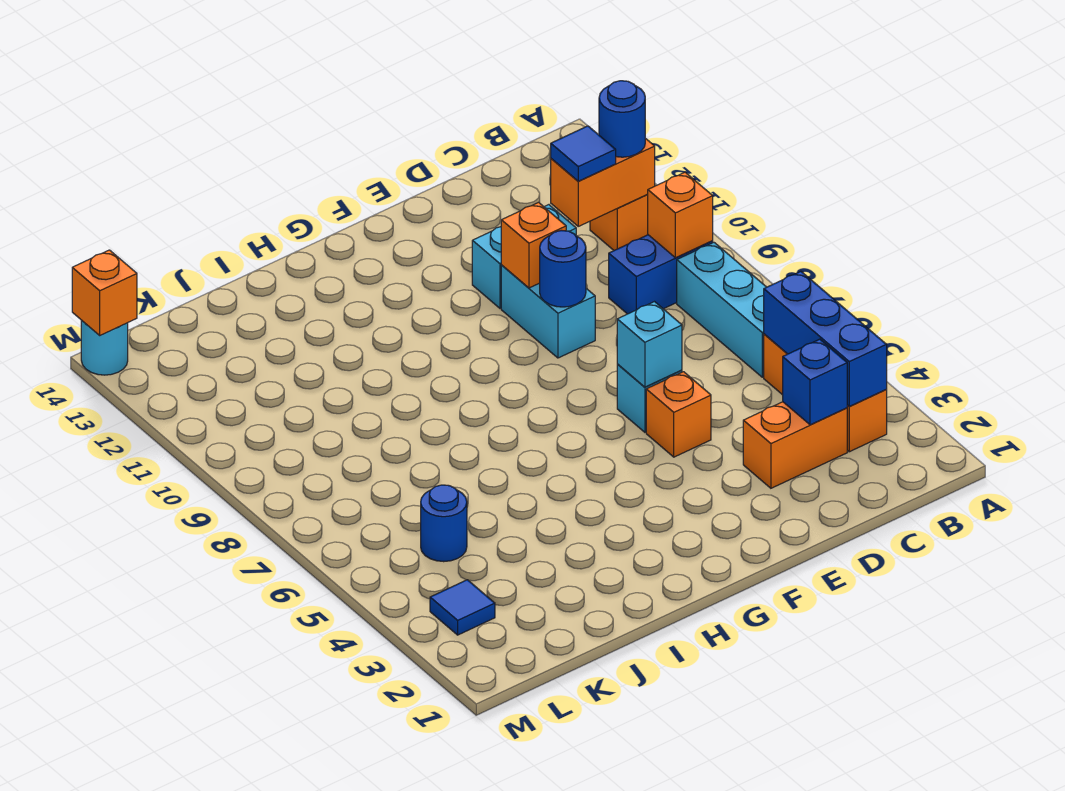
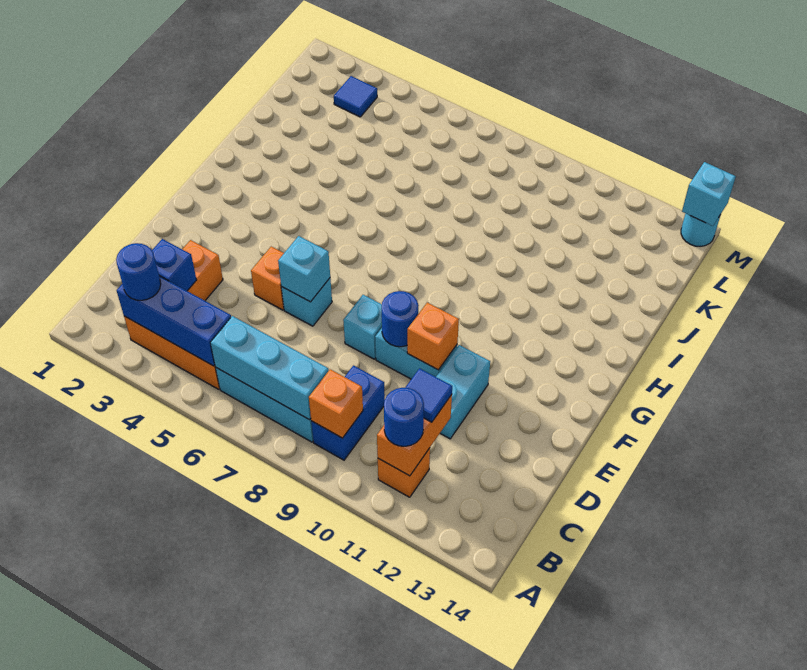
none -> cyan 1x3 brick [211,316,329,420]
none -> cyan 1x1 brick [343,295,382,359]
blue 1x1 round brick [421,485,467,562] -> blue 1x1 round brick moved to [116,243,161,300]
orange 1x1 brick [72,250,137,335] -> cyan 1x1 brick [682,162,736,226]

